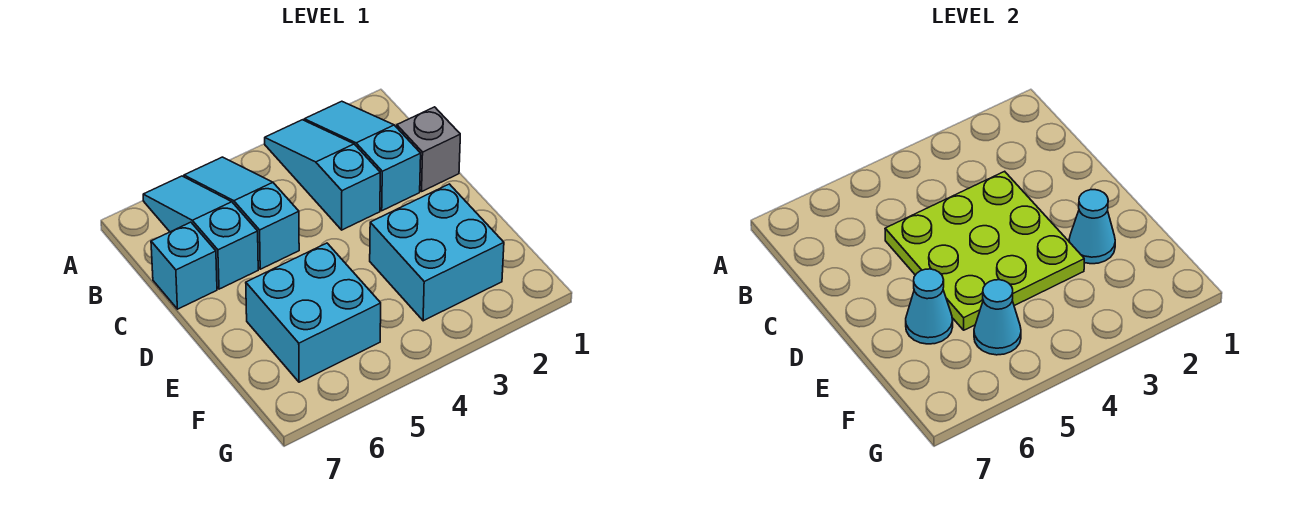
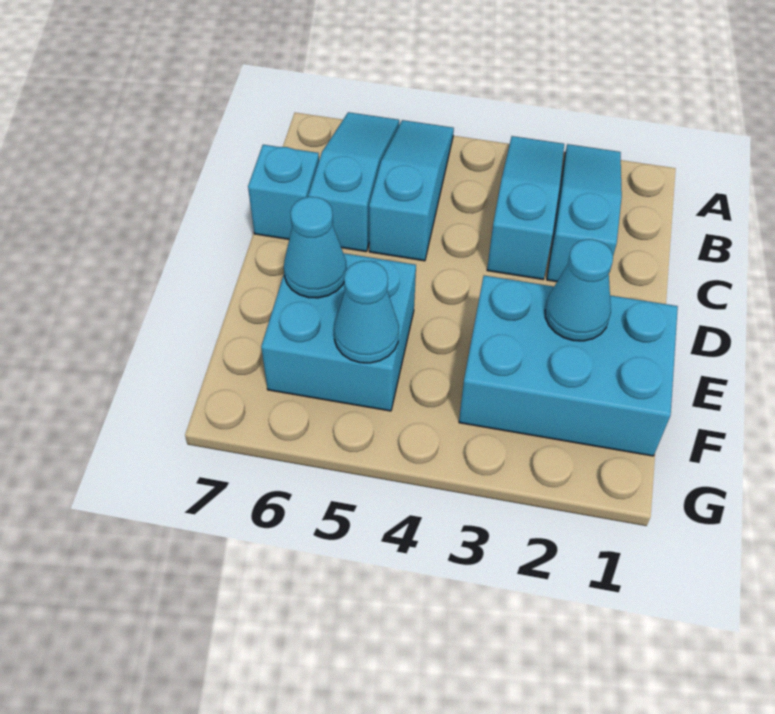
grey 1x1 brick [397,107,460,191] -> none
lime 3x3 plate [885,171,1084,330] -> none
cyan 2x2 brick [370,184,504,321] -> cyan 2x3 brick [459,276,678,456]

